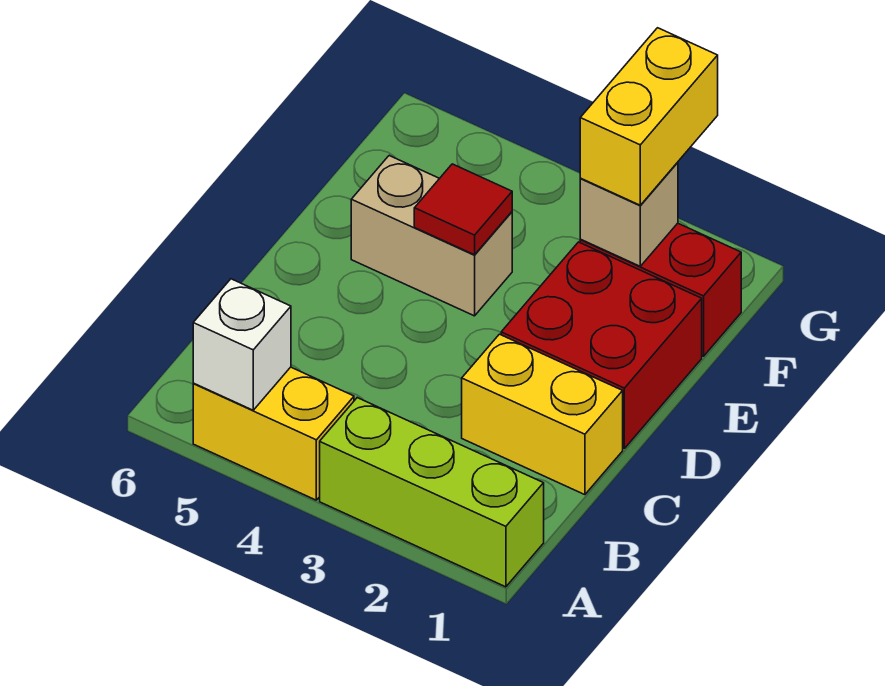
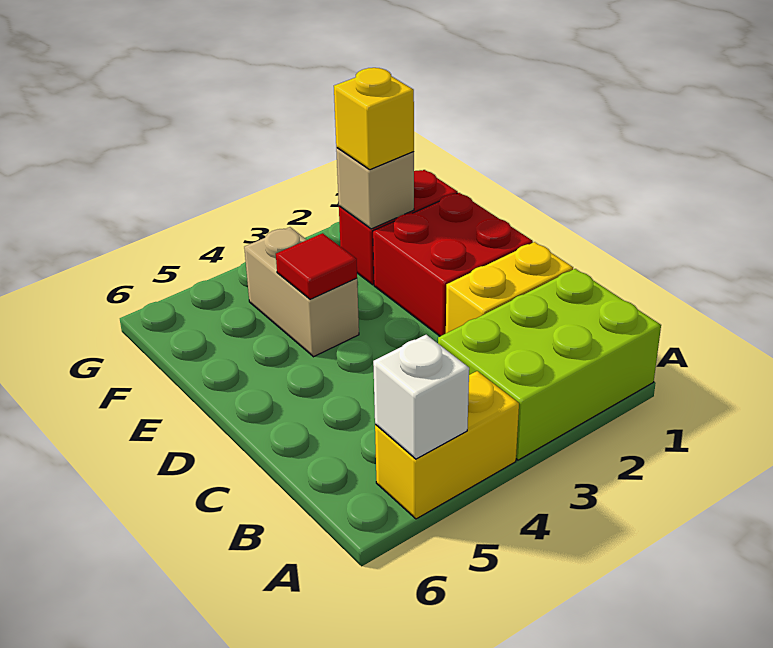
lime 1x3 brick [320,398,544,587] -> lime 2x3 brick [438,269,661,460]
tan 1x2 brick [351,156,512,316] -> tan 1x2 brick turned to [244,227,359,357]
yellow 1x2 brick [580,28,718,205] -> yellow 1x1 brick [334,68,414,170]

